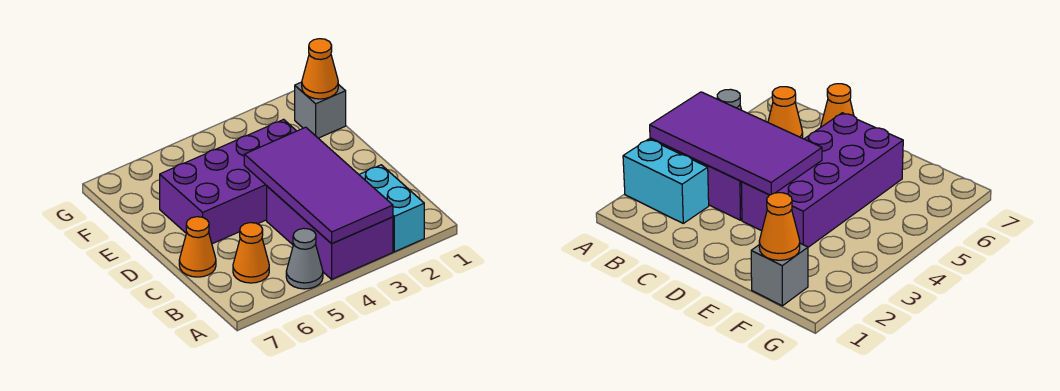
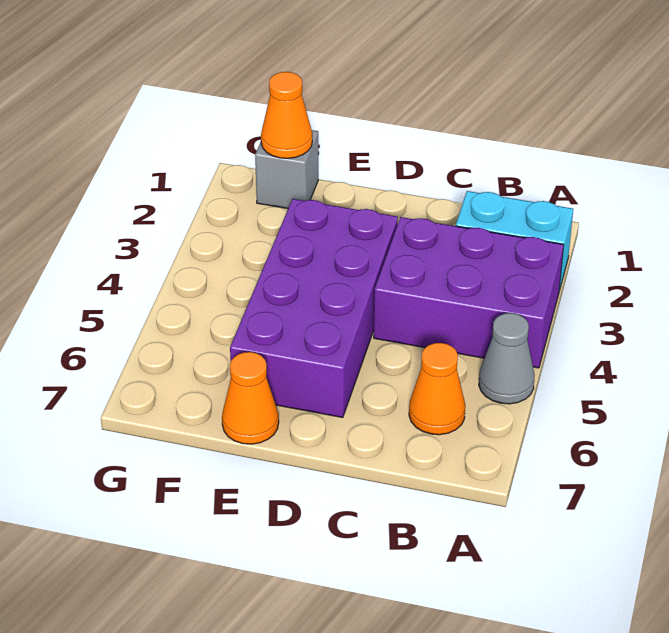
purple 2x4 tile [244,127,393,244] -> none
orange 1x1 cone [179,217,216,277] -> orange 1x1 cone moved to [222,352,279,444]

